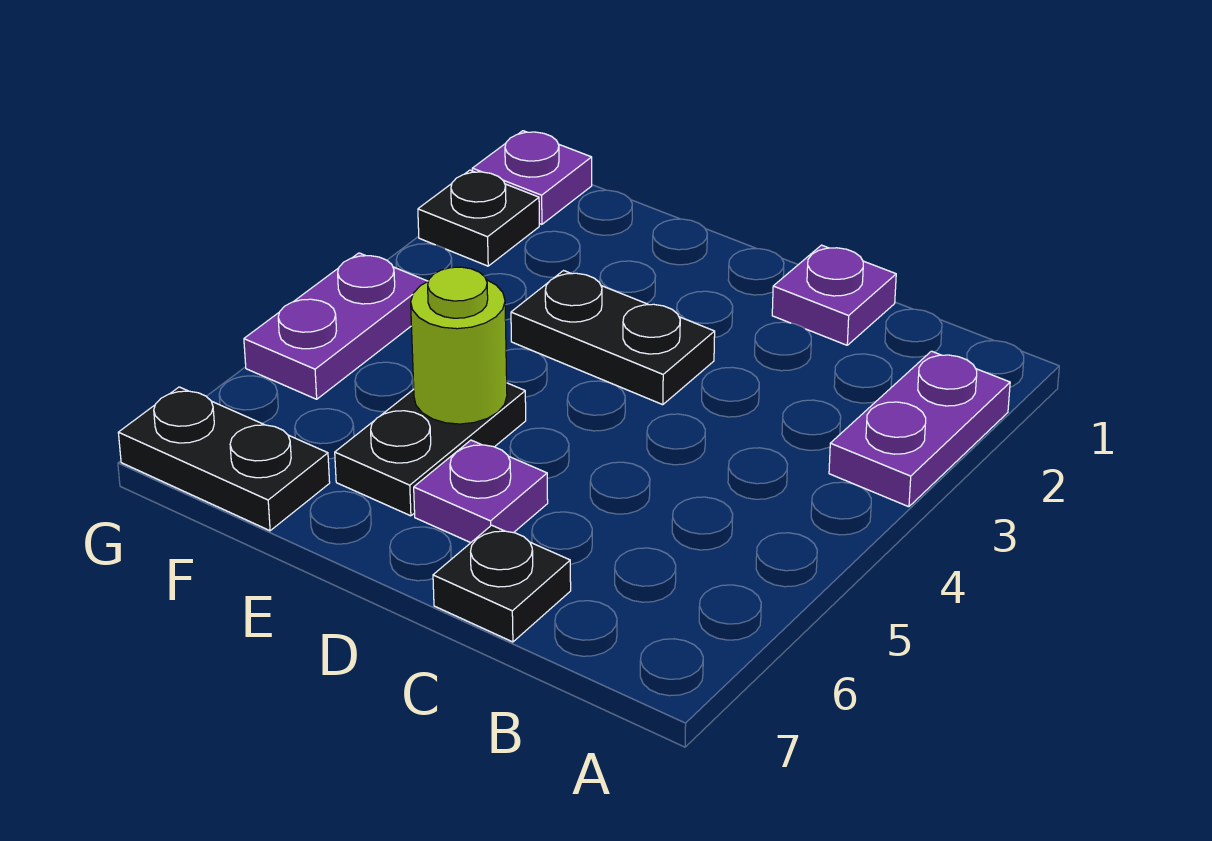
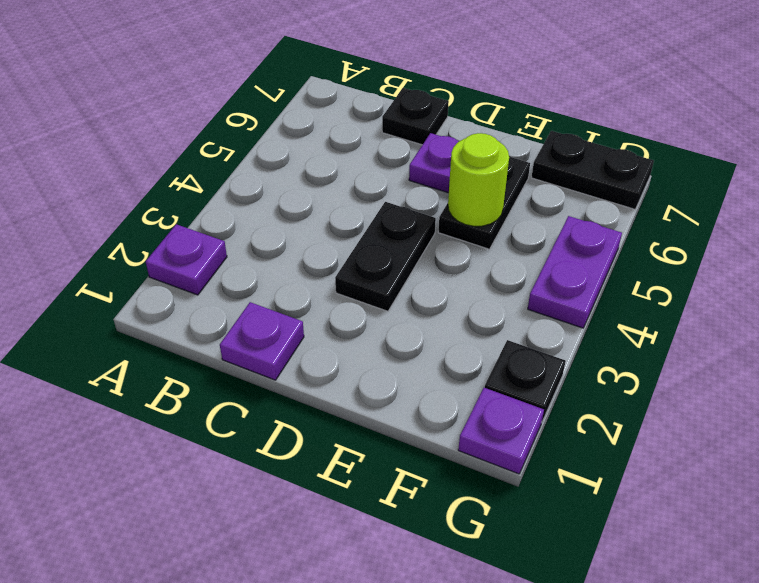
purple 1x2 plate [829,351,1010,507] -> purple 1x1 plate [146,224,227,295]
black 1x2 plate [511,271,715,405] -> black 1x2 plate turned to [335,202,436,311]

